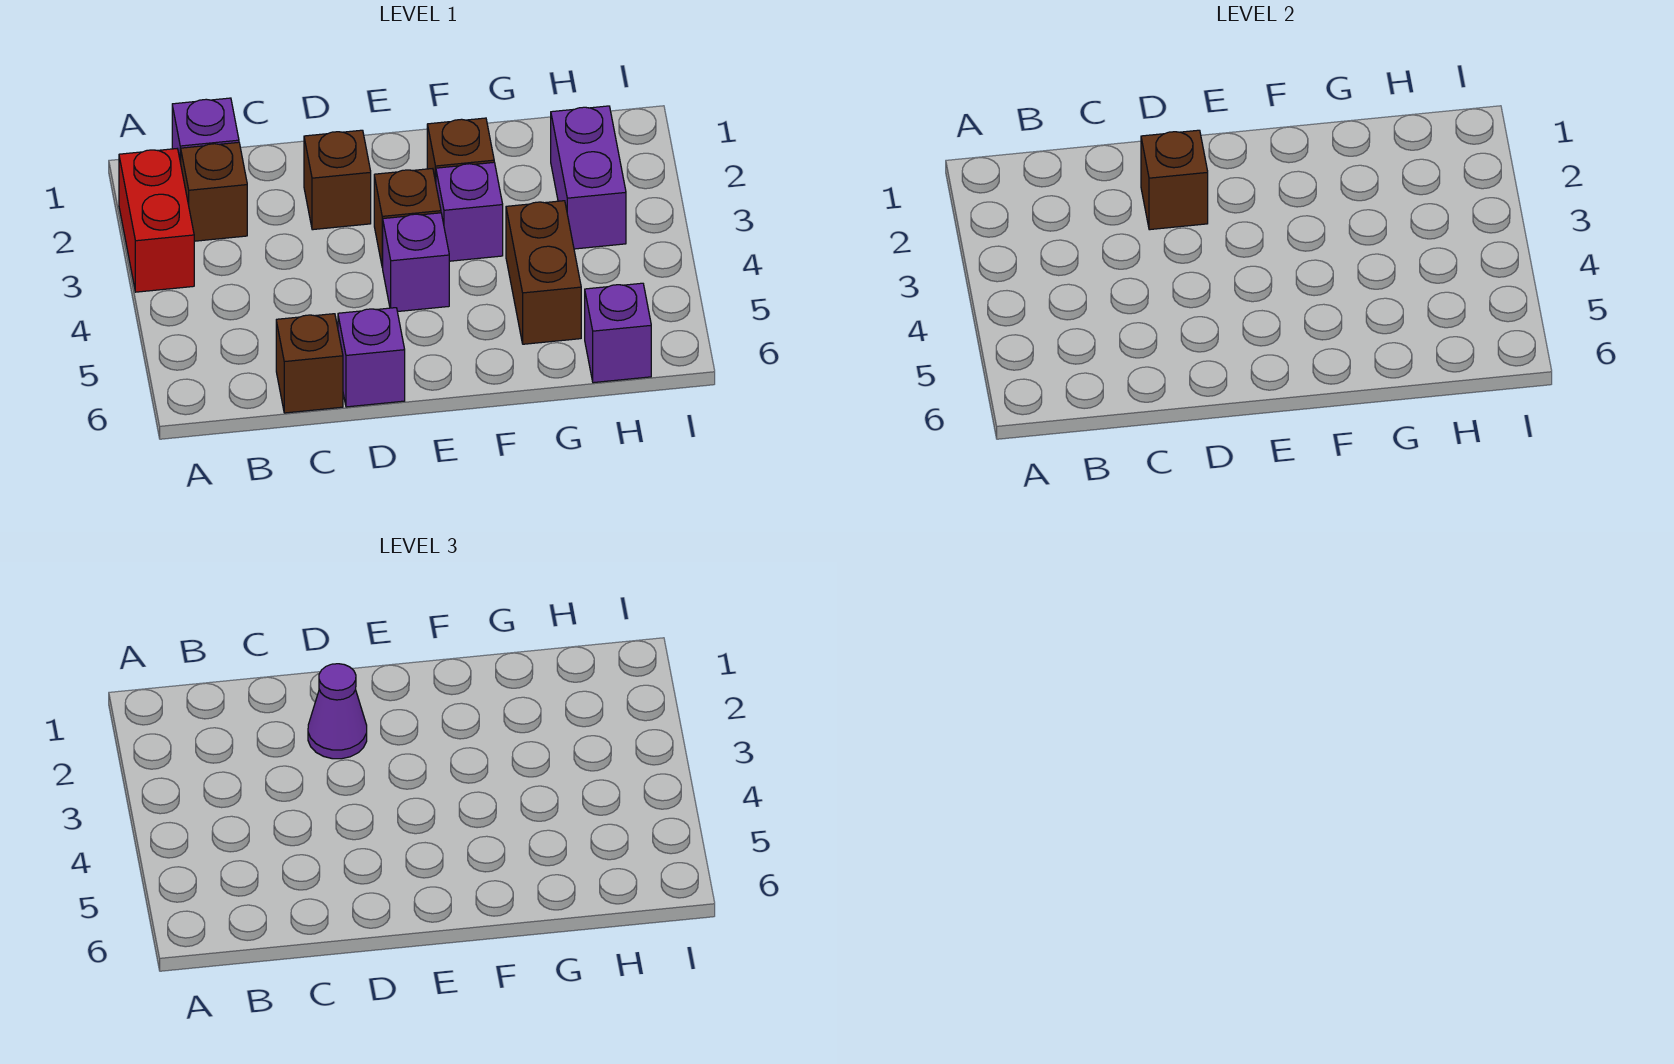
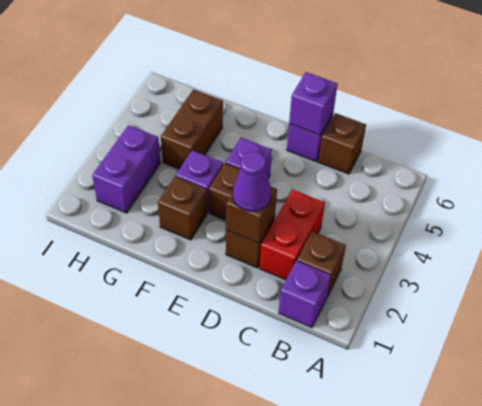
red 1x2 brick [119,149,194,292] -> red 1x2 brick moved to [260,190,325,280]
purple 1x1 brick [585,283,651,383] -> purple 1x1 brick moved to [289,72,338,135]

